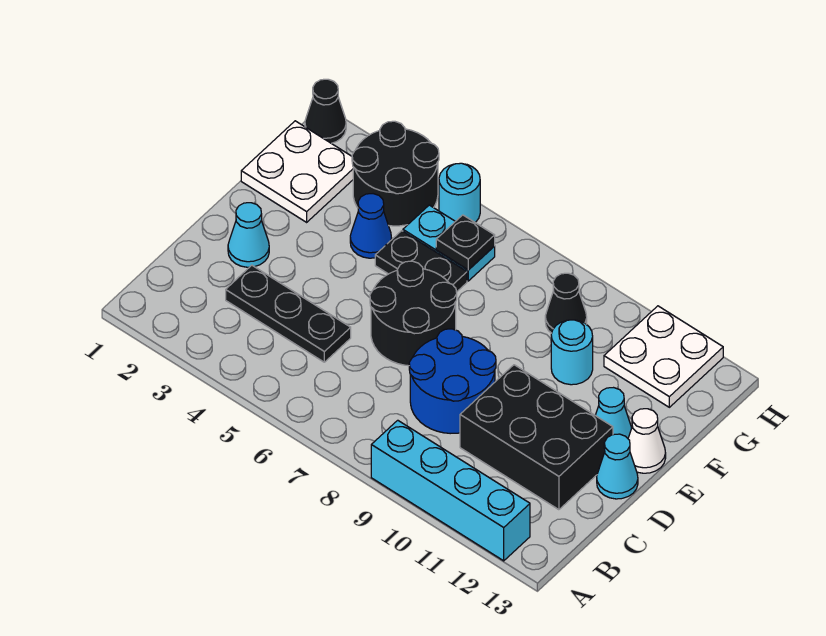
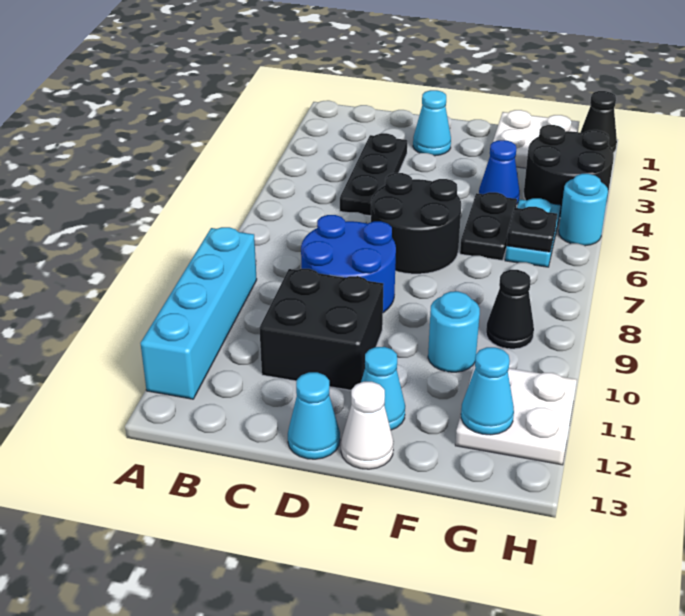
black 2x3 brick [460,365,613,510] -> black 2x2 brick [259,269,384,390]
none -> cyan 1x1 cone [461,347,514,435]

